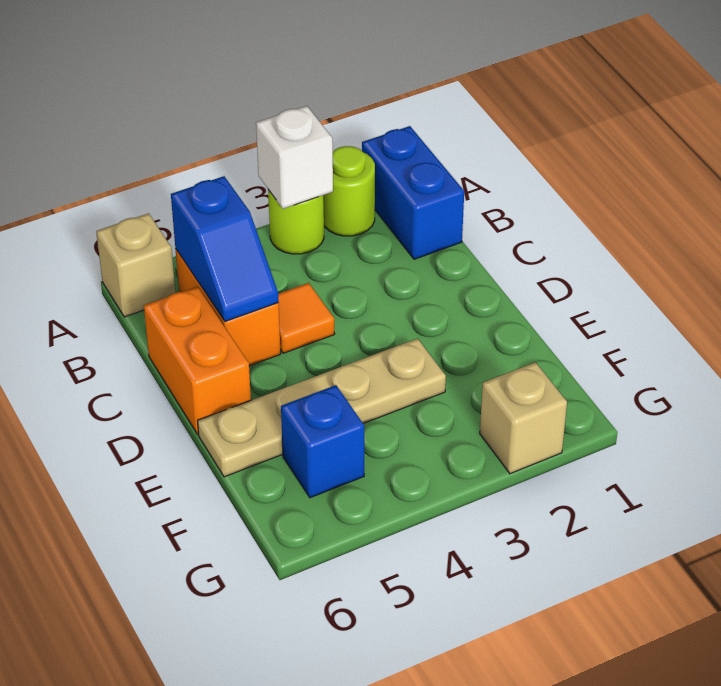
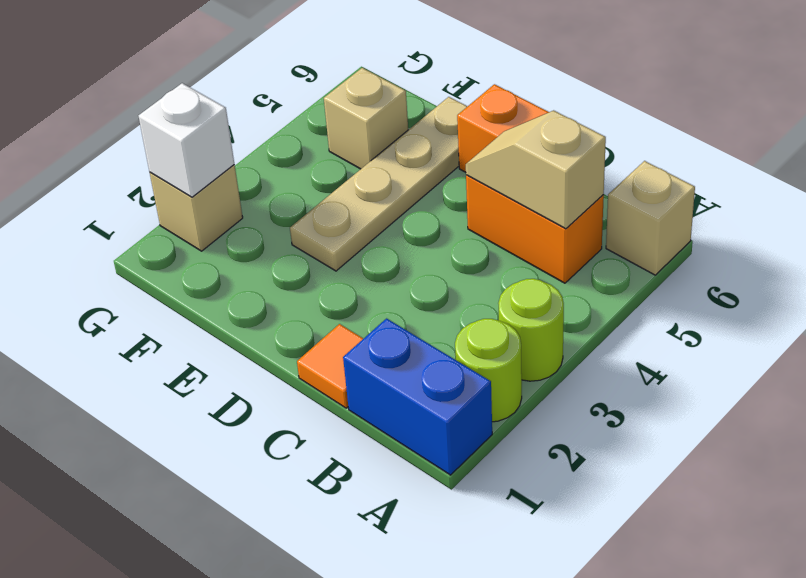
white 1x1 brick [256,106,333,209] -> white 1x1 brick moved to [139,83,234,197]
blue 1x2 slope [171,176,279,321] -> tan 1x2 slope [466,110,606,229]
orange 1x1 tile [278,283,335,353] -> orange 1x1 tile moved to [297,324,363,408]
blue 1x1 brick [281,385,364,498] -> tan 1x1 brick [324,68,408,169]

